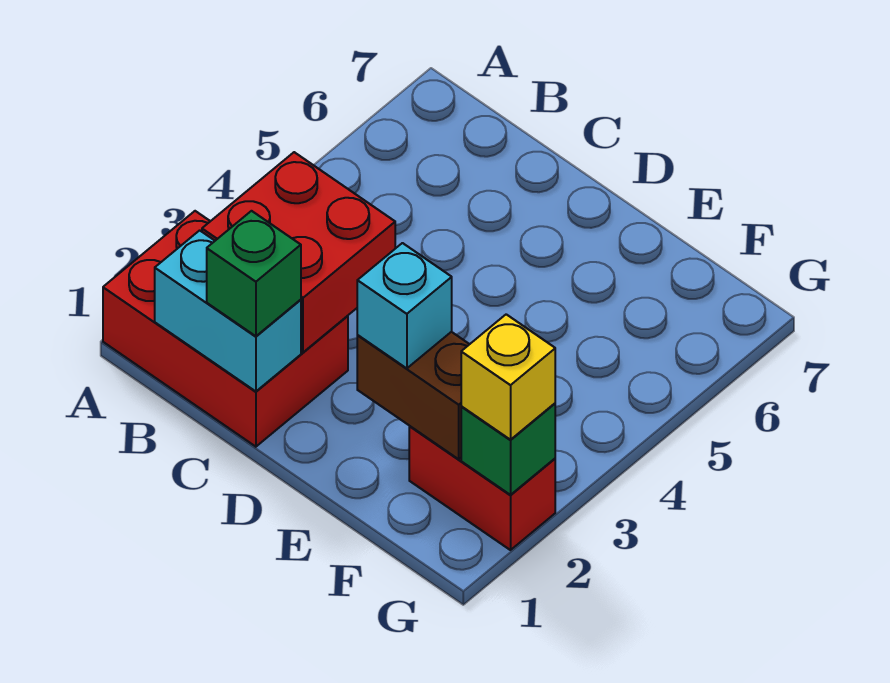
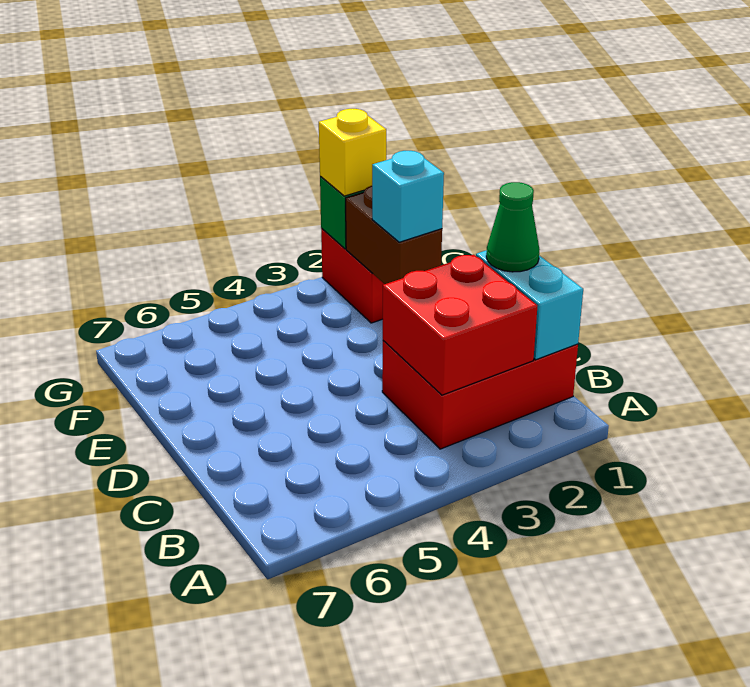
red 2x3 brick [103,211,348,447] -> red 2x3 brick turned to [382,341,578,449]
green 1x1 brick [207,211,301,336] -> green 1x1 cone [486,182,540,272]

